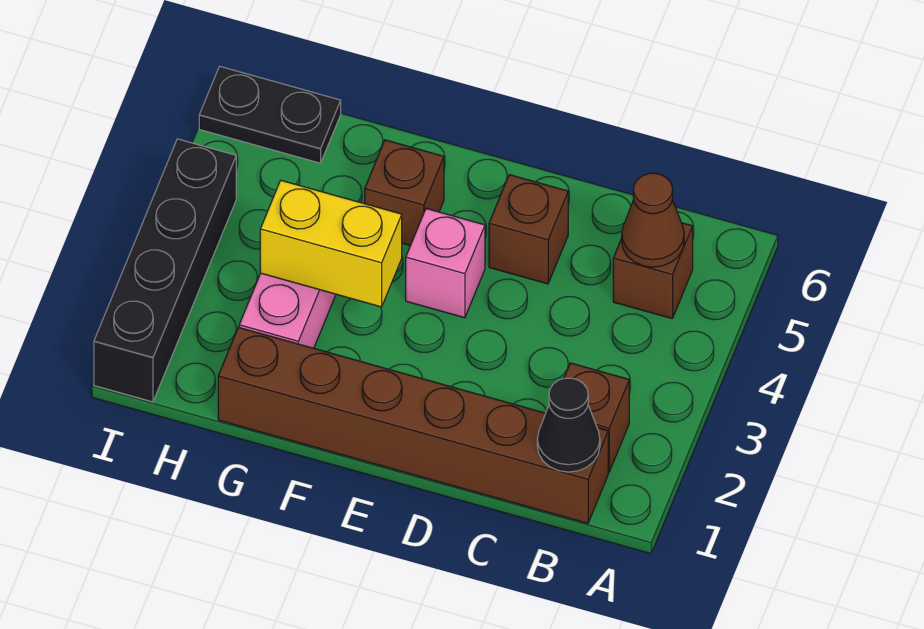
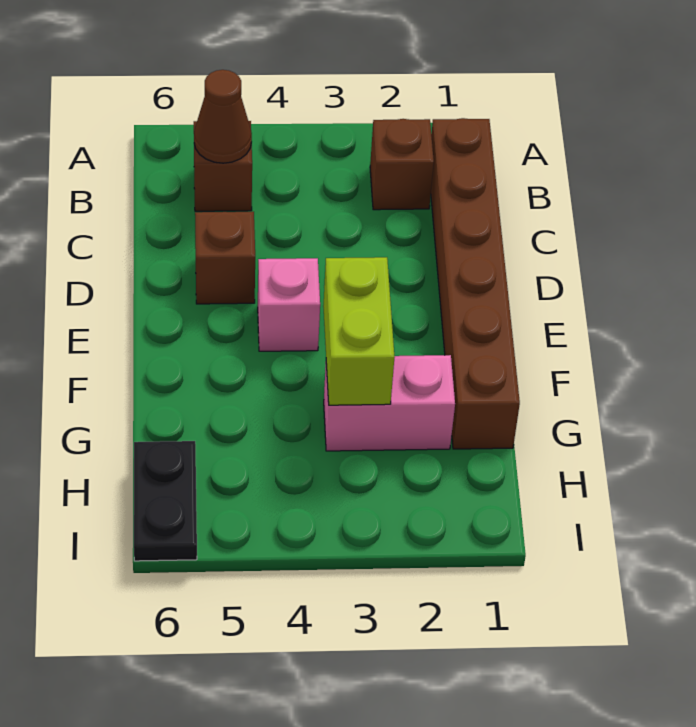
black 1x1 cone [537,378,600,472] -> none
yellow 1x2 brick [260,180,402,307] -> lime 1x2 brick [323,257,395,405]
brown 1x1 brick [365,140,444,245] -> none
black 1x4 brick [94,139,236,402] -> none

